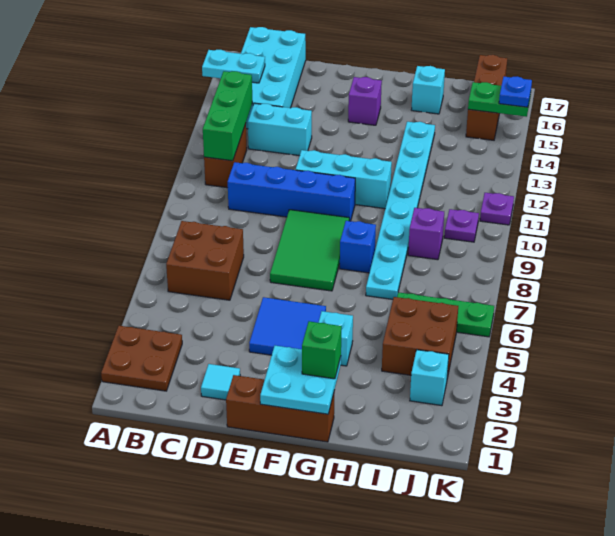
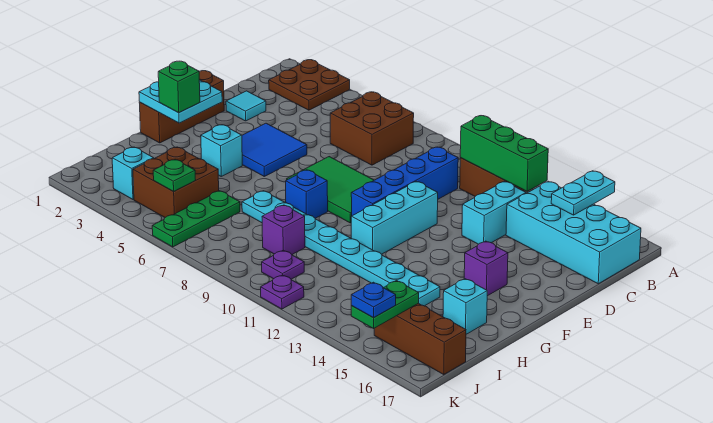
none -> green 1x1 plate [153,159,195,191]

